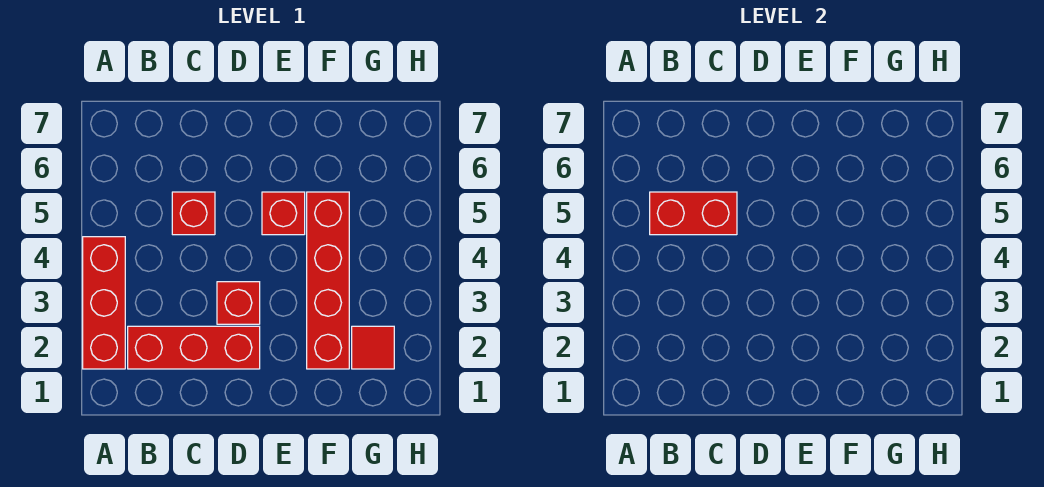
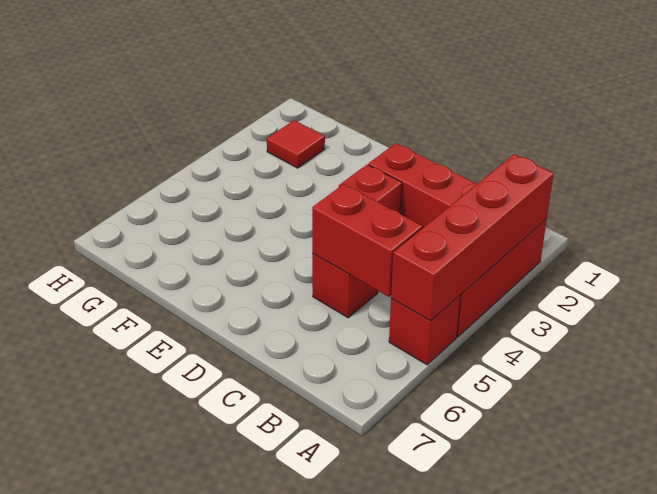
red 1x1 brick [262,192,305,235] -> red 1x1 brick moved to [389,296,460,365]
red 1x4 brick [307,192,349,369] -> red 1x4 brick moved to [391,154,554,321]

